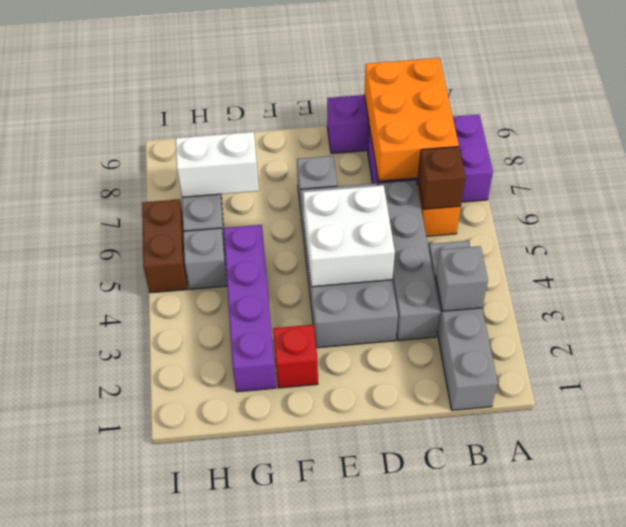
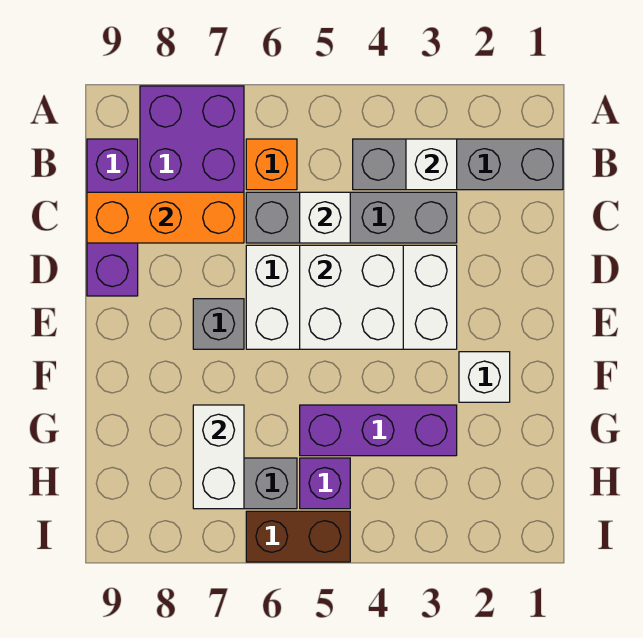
grey 1x1 brick [436,246,488,311] -> white 1x1 brick [406,139,457,190]
brown 1x1 brick [418,147,466,209] -> none
orange 2x3 brick [364,58,459,181] -> orange 1x3 brick [87,192,244,243]
none -> white 1x1 brick [300,192,350,243]
grey 2x4 brick [300,183,398,348] -> white 2x4 brick [246,245,457,349]
red 1x1 brick [273,325,318,388] -> white 1x1 brick [459,352,510,402]
purple 1x4 brick [224,225,276,392] -> purple 1x3 brick [300,405,457,456]
grey 1x1 brick [183,228,227,289] -> purple 1x1 brick [300,458,350,509]

